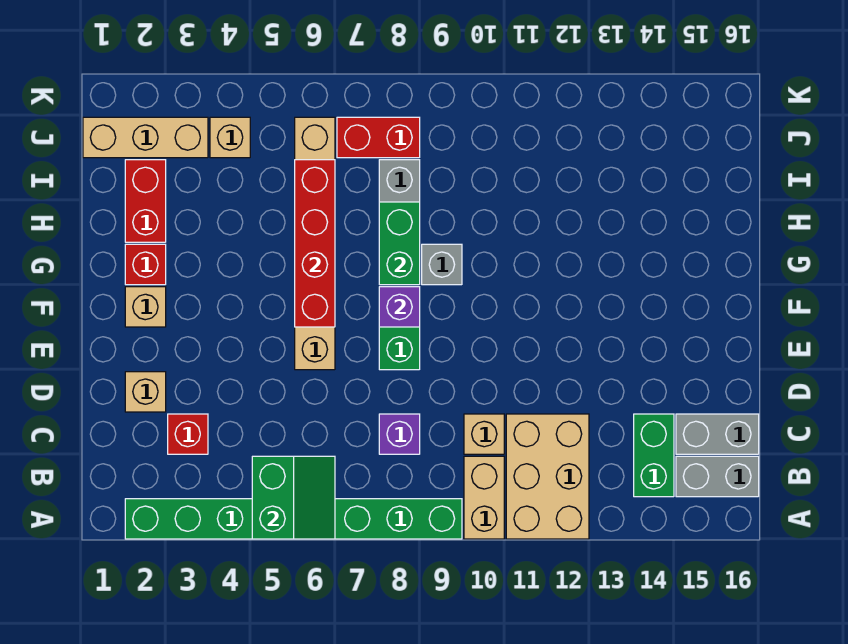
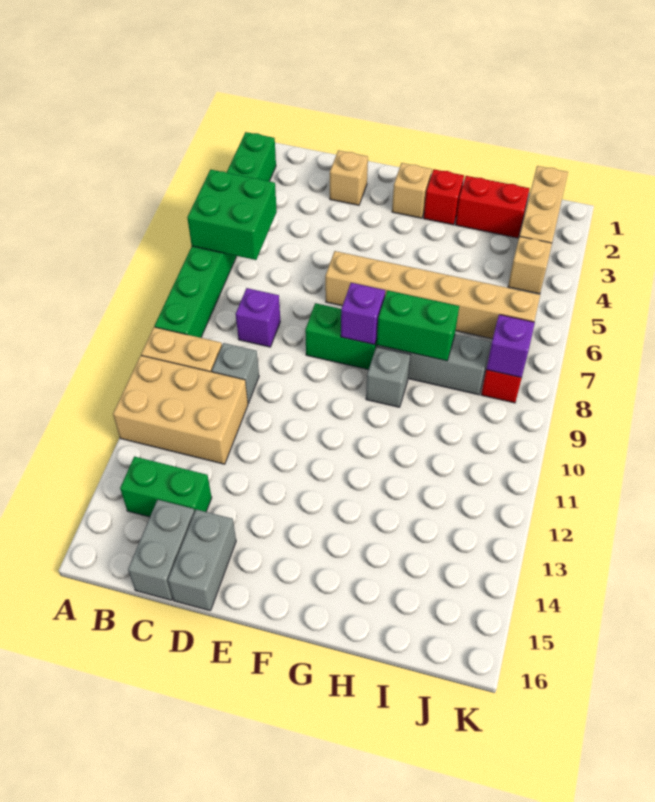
green 2x2 slope [252,456,335,539] -> green 2x2 brick [187,170,277,260]
grey 1x2 brick [676,456,759,497] -> grey 1x2 brick moved to [168,509,236,611]
red 1x1 brick [168,414,208,454] -> none
tan 1x1 brick [464,414,504,454] -> grey 1x1 brick [212,343,259,403]
red 1x4 brick [295,160,335,327] -> none
none -> purple 1x1 brick [486,315,535,378]

